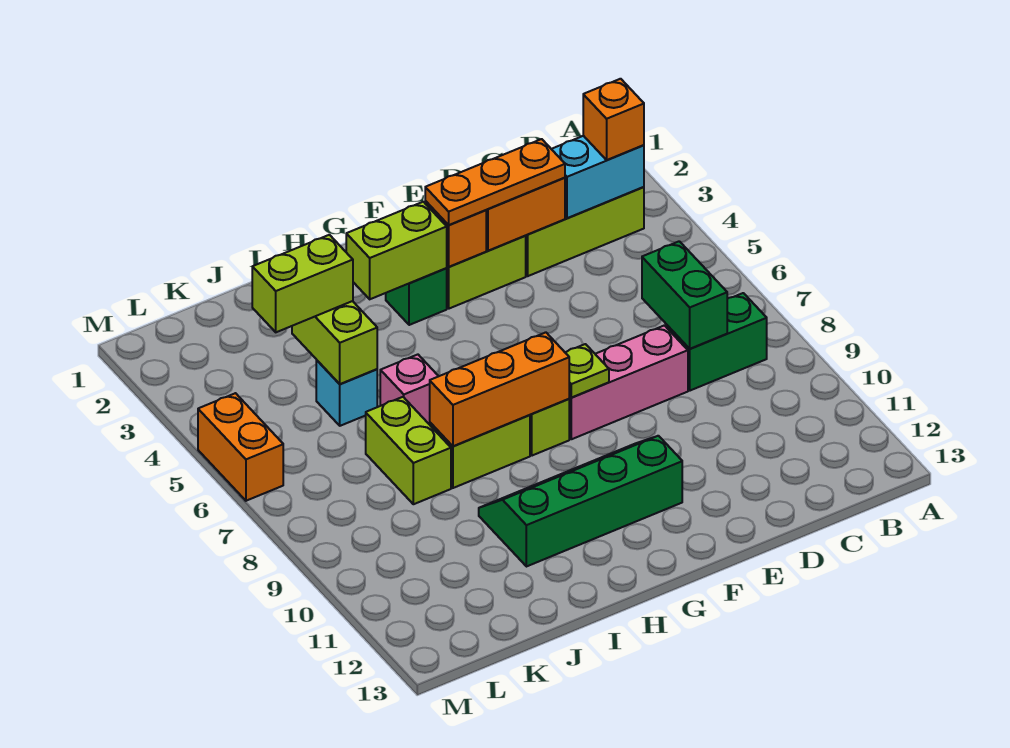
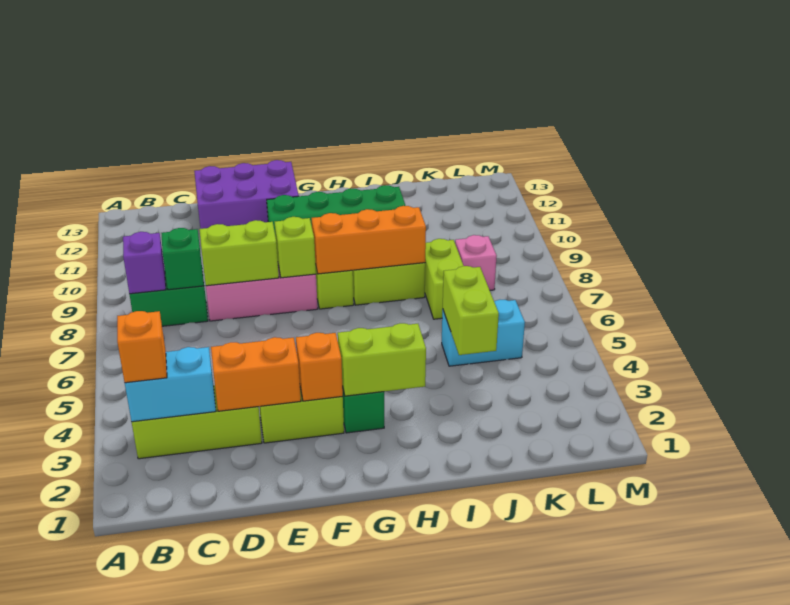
none -> purple 1x1 brick [123,232,166,294]
green 1x2 brick [642,241,727,349] -> green 1x1 brick [161,228,204,290]
orange 1x3 plate [425,139,565,225] -> none
none -> purple 2x3 brick [194,160,299,229]
lime 1x1 plate [565,344,609,398] -> lime 1x1 brick [275,217,316,278]
pink 1x1 brick [380,355,439,425] -> pink 1x1 brick moved to [455,235,497,290]
lime 1x2 brick [252,235,353,332] -> lime 1x2 brick moved to [199,220,279,286]
cyan 1x1 brick [316,360,377,426] -> cyan 1x2 brick [442,300,525,366]
orange 1x2 brick [198,393,283,501] -> none

